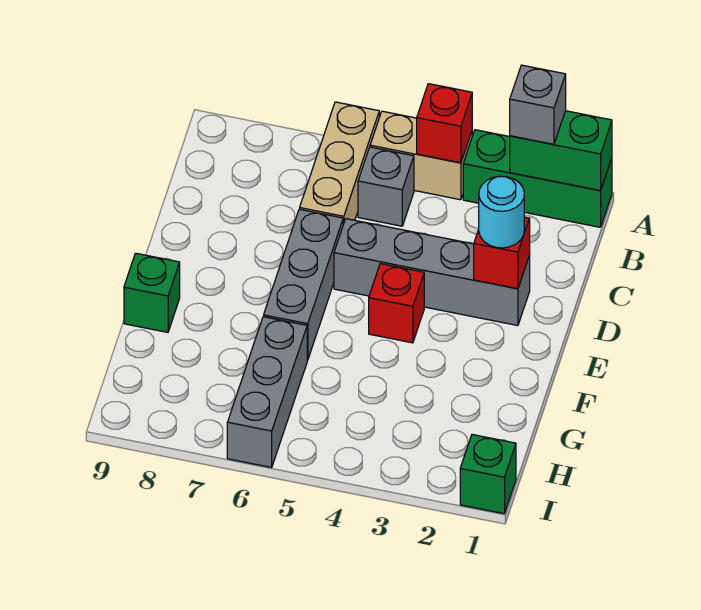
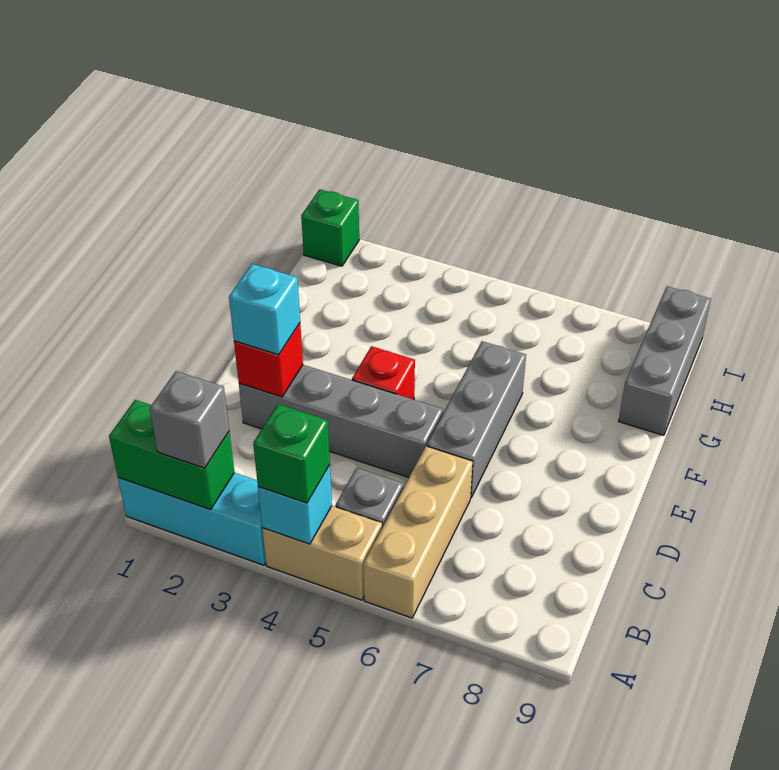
green 1x3 brick [463,130,612,227] -> cyan 1x3 brick [118,473,266,565]
red 1x1 brick [417,84,472,163] -> cyan 1x1 brick [258,465,332,544]
cyan 1x1 round brick [479,176,524,248] -> cyan 1x1 brick [229,264,300,355]
green 1x1 brick [124,253,180,332] -> green 1x1 brick moved to [253,404,330,503]
grey 1x3 brick [227,317,307,467] -> grey 1x3 brick moved to [619,286,711,435]

